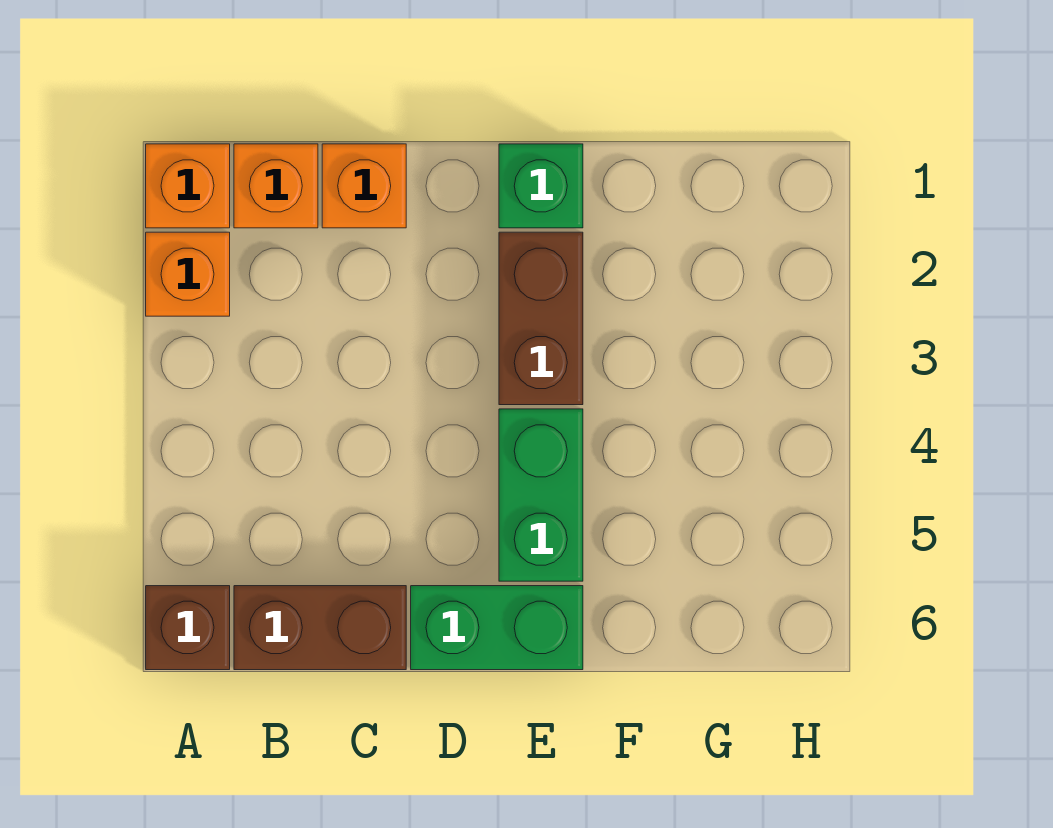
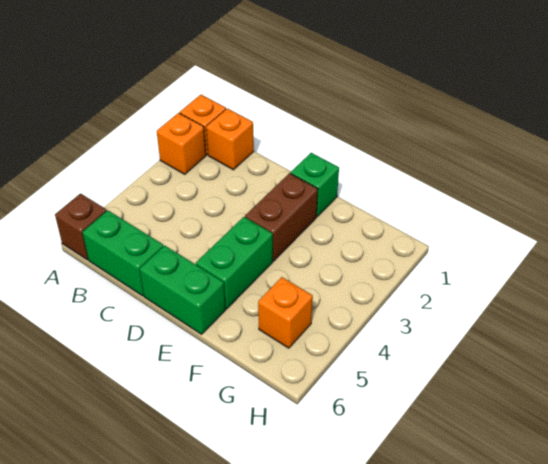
brown 1x2 brick [234,586,406,670] -> green 1x2 brick [82,210,163,296]
orange 1x1 brick [322,144,406,228] -> orange 1x1 brick moved to [258,277,313,348]

